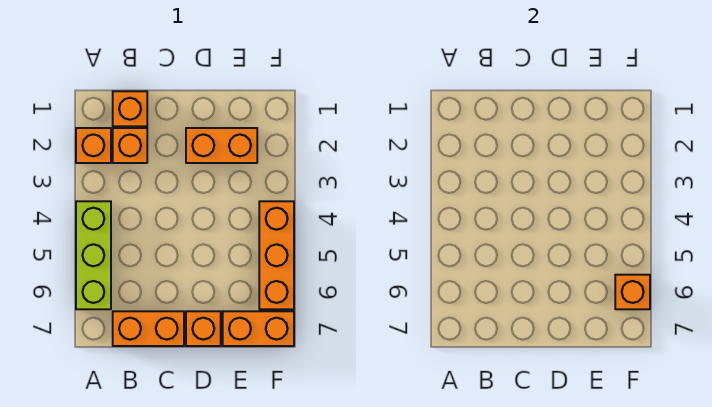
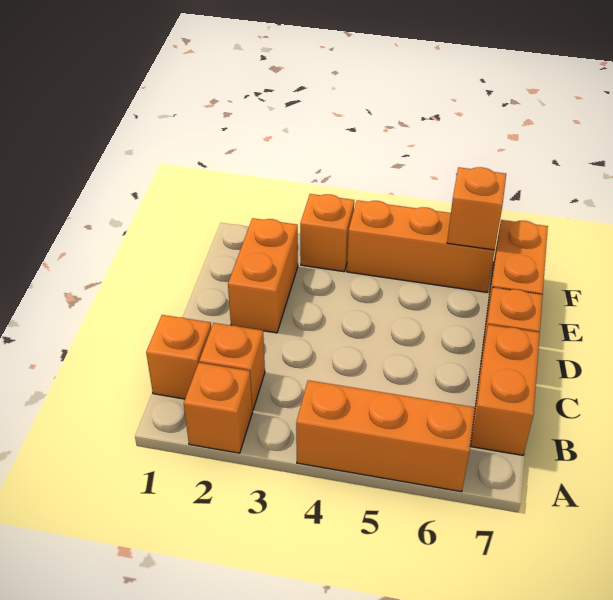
lime 1x3 brick [76,201,111,309] -> orange 1x3 brick [296,380,475,492]
none -> orange 1x1 brick [300,194,354,272]

